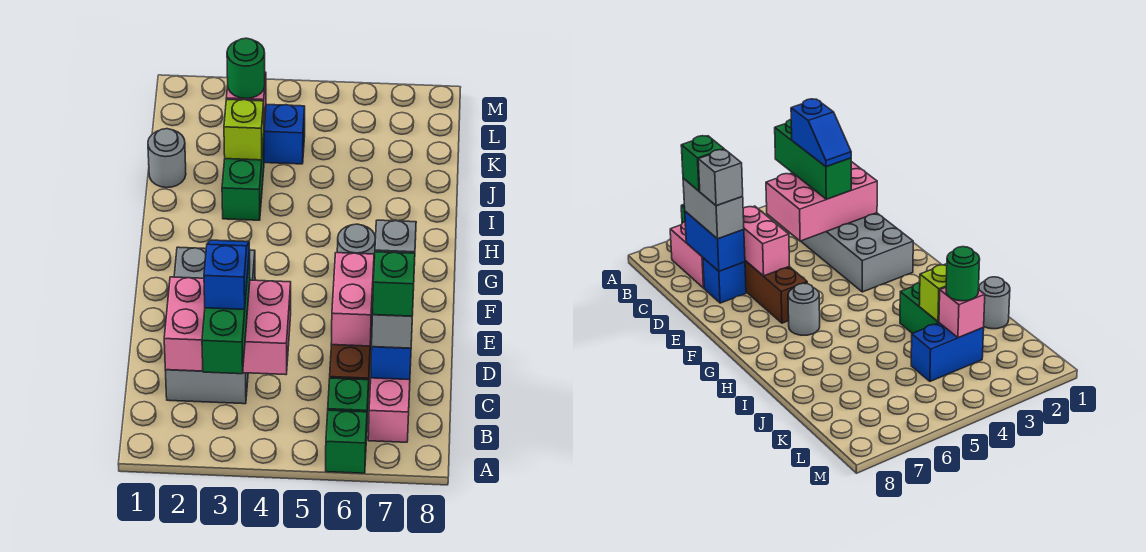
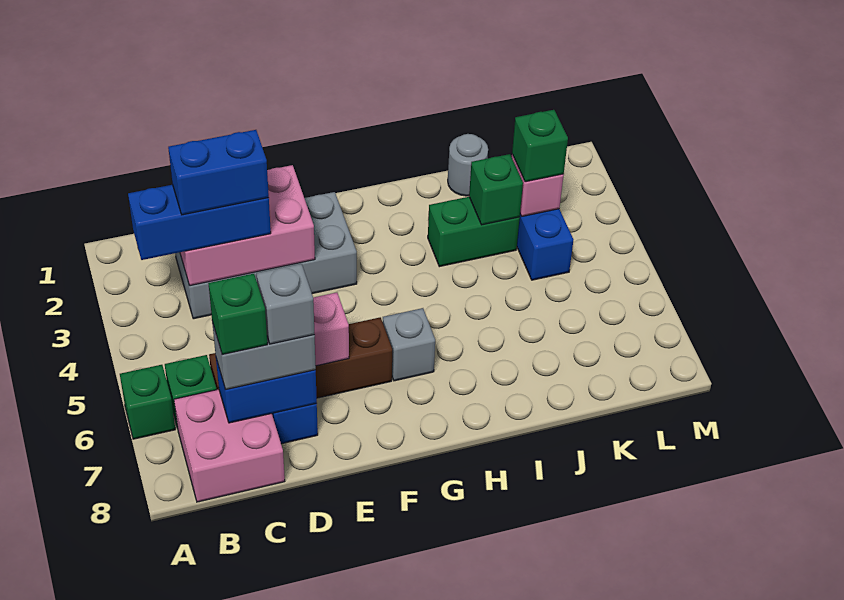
green 1x3 brick [202,249,250,374] -> blue 1x3 brick [128,185,271,260]
pink 1x2 brick [368,378,410,442] -> pink 2x2 brick [174,389,285,502]
pink 2x3 brick [164,277,291,375] -> pink 2x3 brick turned to [180,165,315,286]
blue 1x2 slope [204,240,249,309] -> blue 1x2 brick [168,130,269,215]
grey 1x1 round brick [337,224,375,255] -> grey 1x1 brick [383,308,435,381]
lime 1x1 brick [224,100,264,160] -> green 1x1 brick [469,154,523,225]
green 1x1 round brick [227,38,265,98] -> green 1x1 brick [512,110,568,182]

